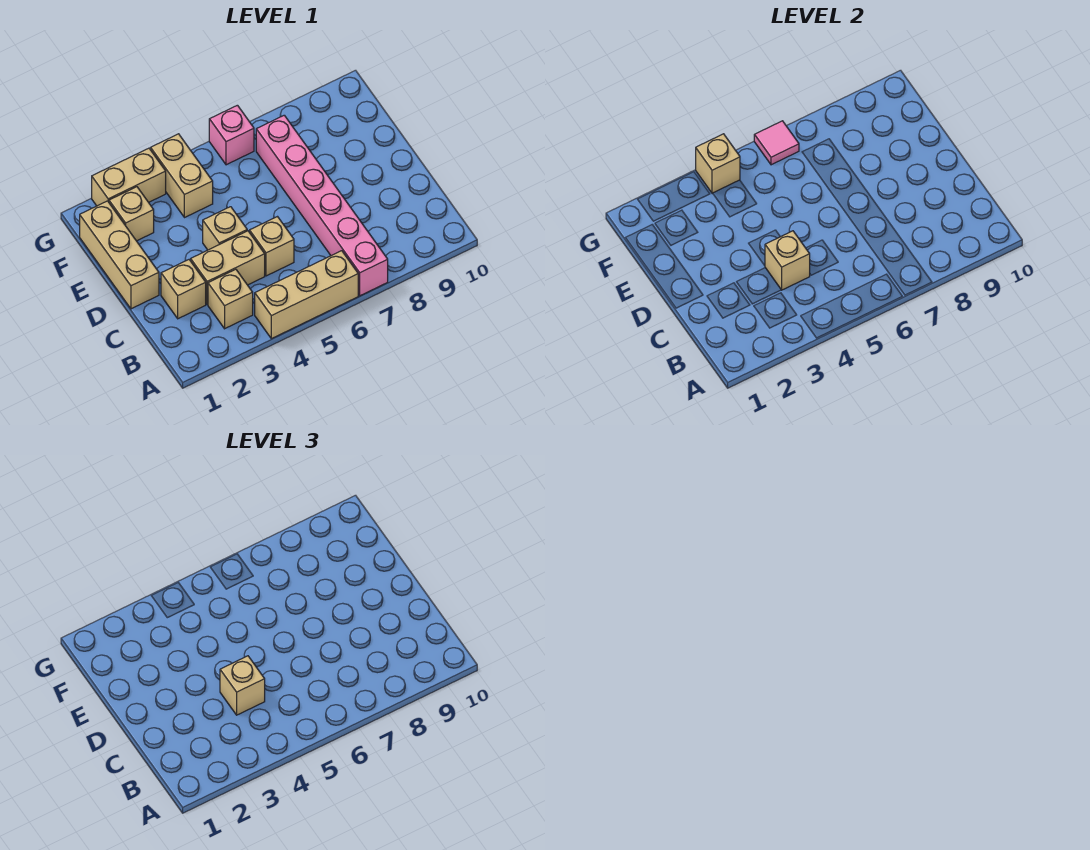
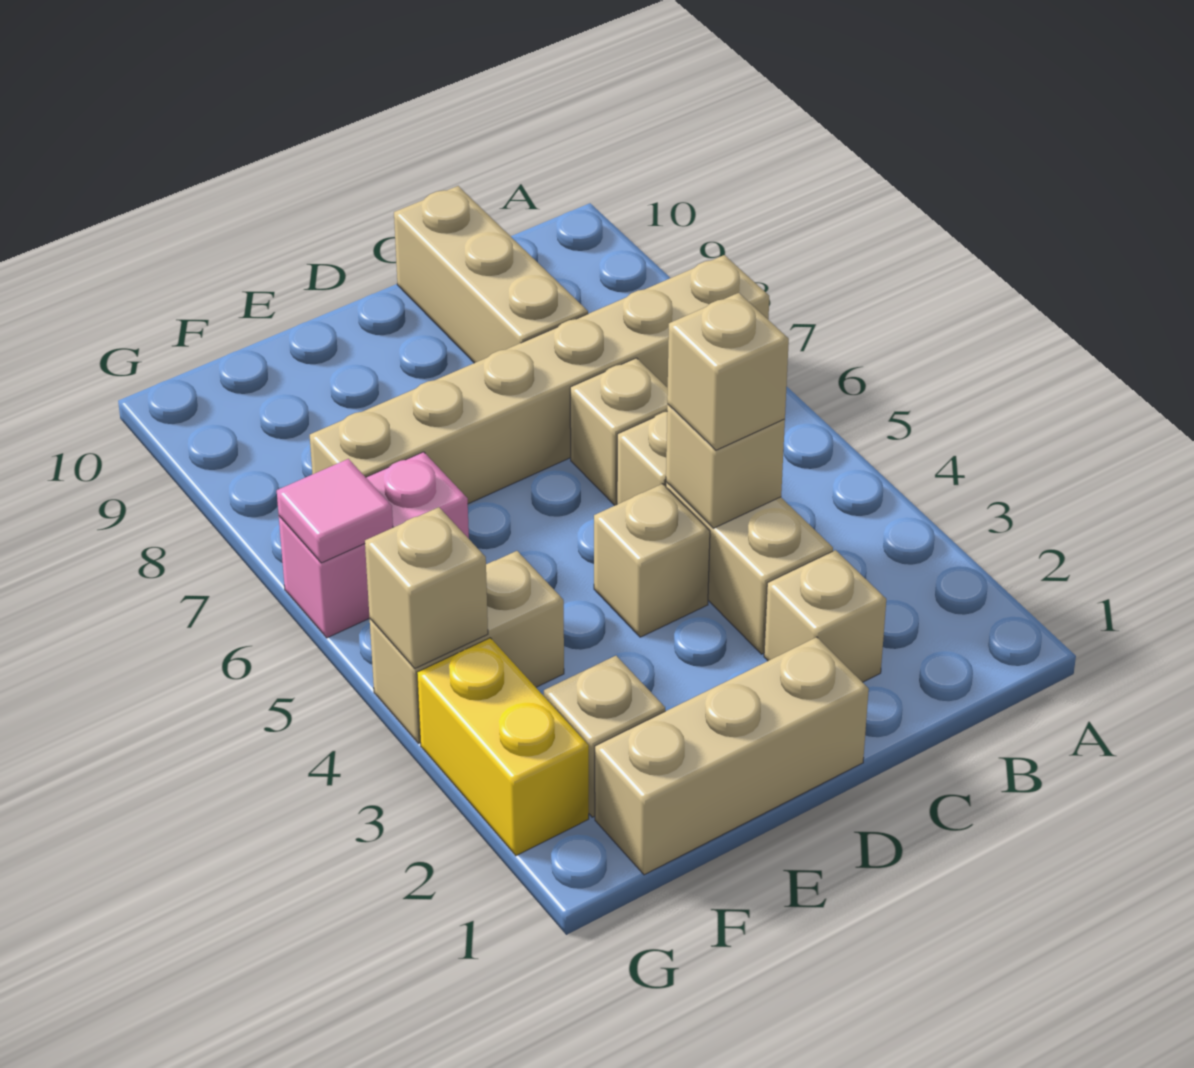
tan 1x3 brick [255,251,358,339] -> tan 1x3 brick moved to [394,186,588,363]
pink 1x6 brick [256,115,388,296] -> tan 1x6 brick [310,255,769,504]
tan 1x1 brick [208,269,253,329] -> tan 1x1 brick moved to [570,358,668,505]
tan 1x2 brick [92,148,166,206] -> yellow 1x2 brick [417,638,589,856]
pink 1x1 brick [209,105,254,165] -> pink 1x2 brick [279,452,469,638]

